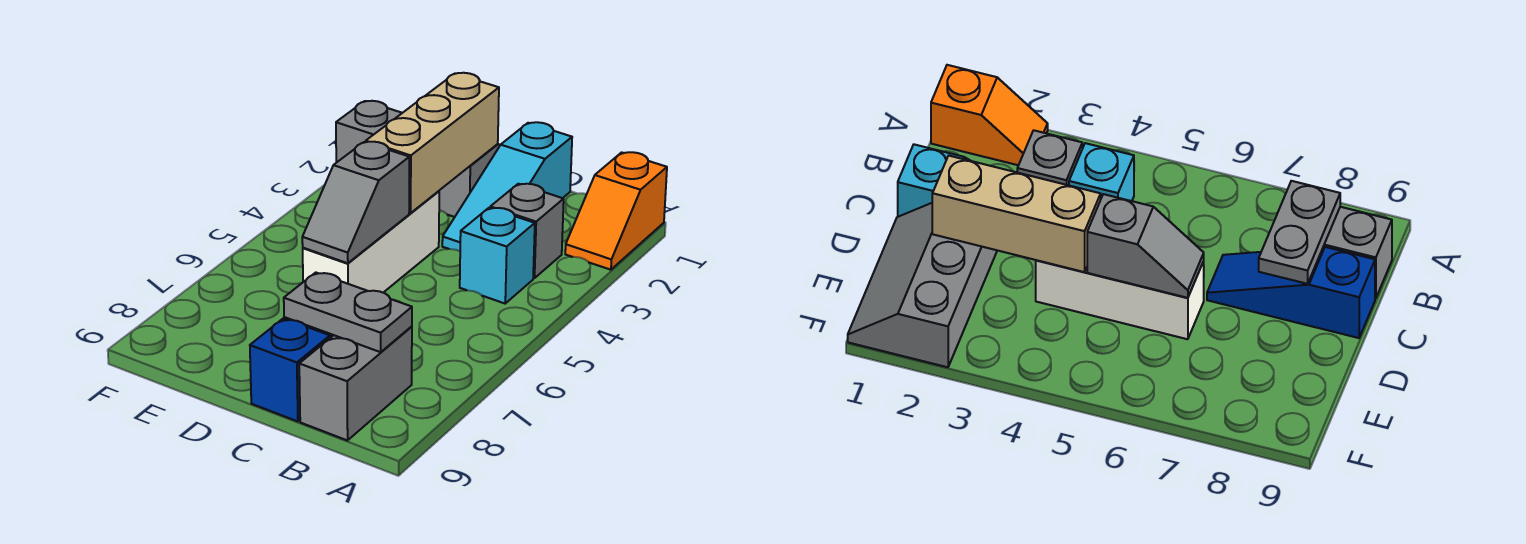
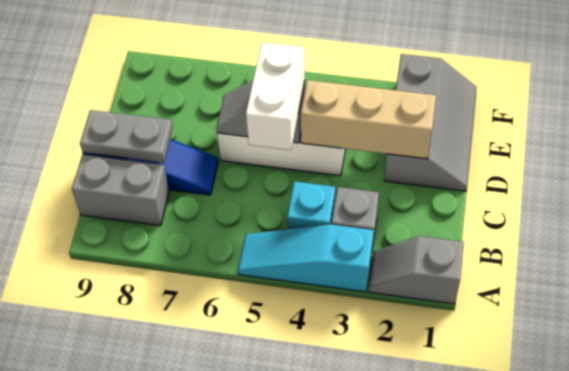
orange 1x2 slope [565,152,667,270] -> grey 1x2 slope [369,236,464,304]
grey 1x2 plate [284,273,412,352] -> grey 1x2 plate turned to [80,110,173,163]
cyan 1x3 slope [442,122,572,251] -> cyan 1x3 slope moved to [238,224,374,292]
none -> white 1x2 brick [246,42,305,150]

